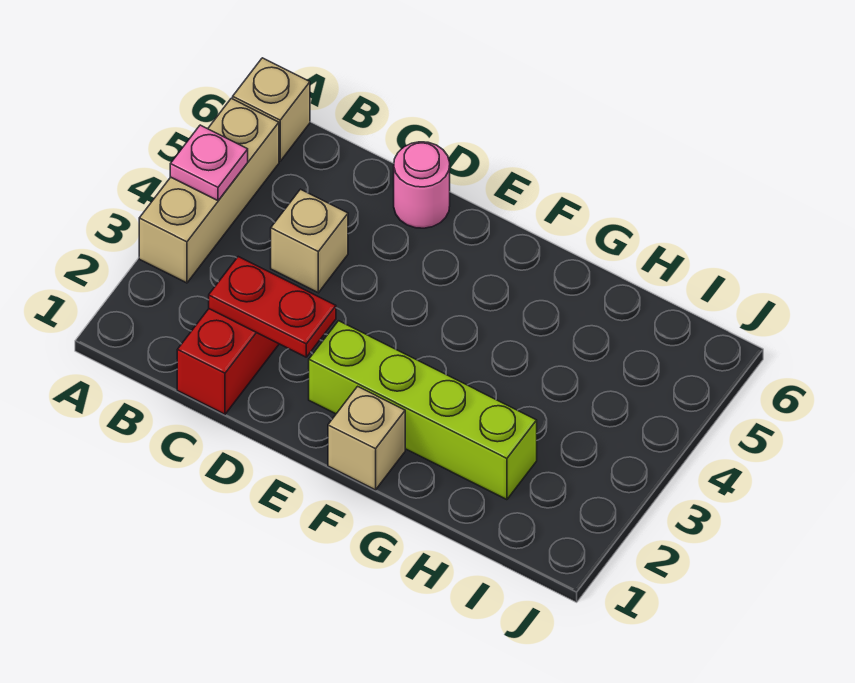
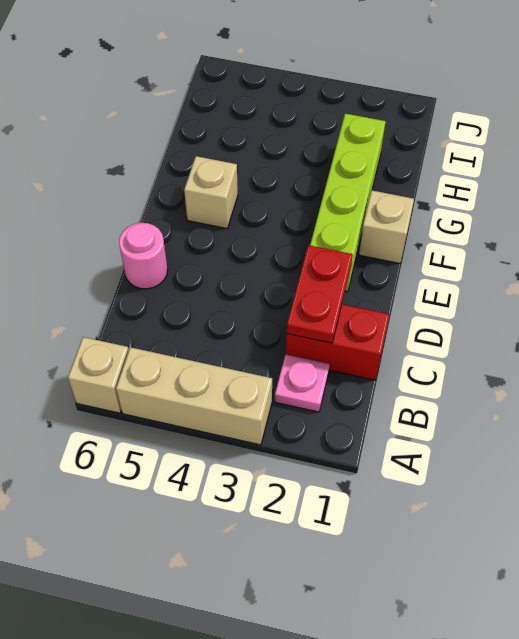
pink 1x1 plate [170,125,248,201] -> pink 1x1 plate moved to [275,354,330,412]
tan 1x1 brick [271,189,348,293] -> tan 1x1 brick moved to [184,156,238,229]

